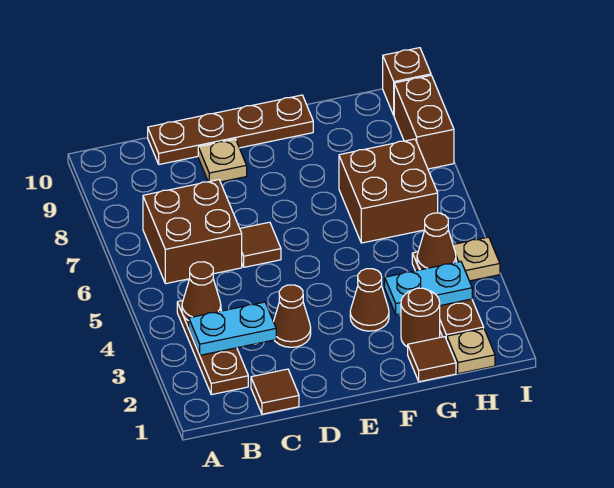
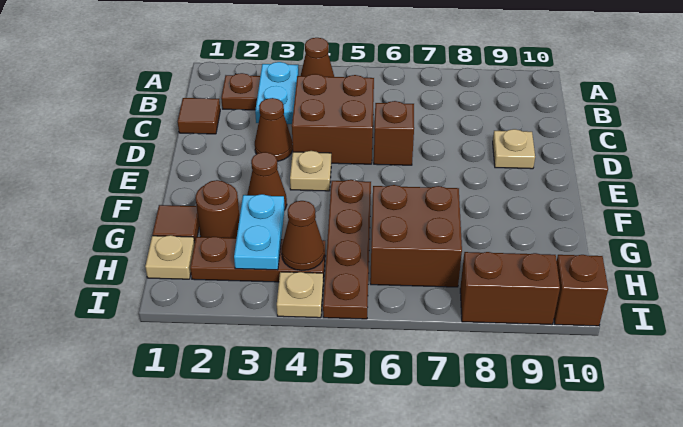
brown 2x2 brick [143,180,242,284] -> brown 2x2 brick moved to [292,74,374,164]
brown 1x4 plate [148,95,313,164] -> brown 1x4 plate moved to [323,180,371,319]
brown 1x1 tile [240,222,281,267] -> brown 1x1 brick [374,101,414,165]
none -> tan 1x1 plate [290,151,331,191]

